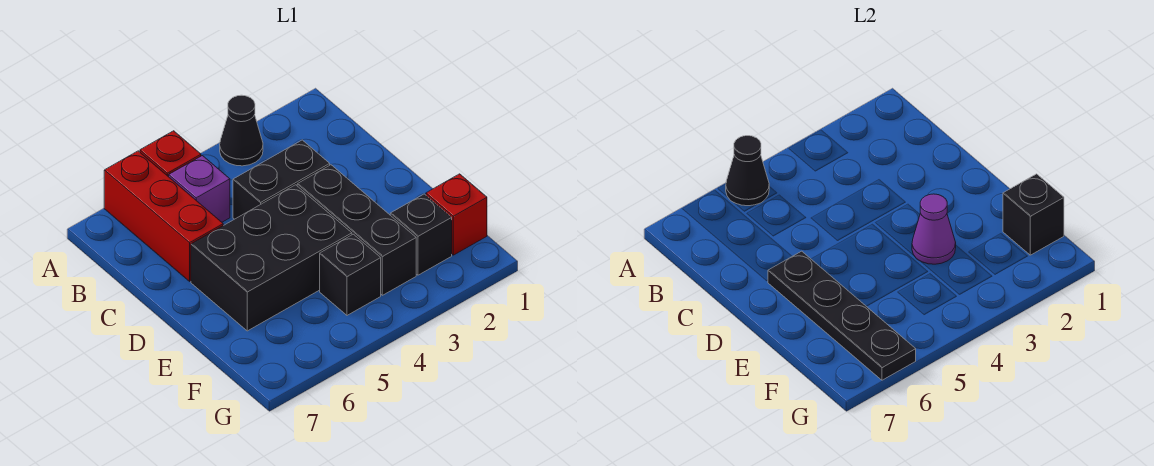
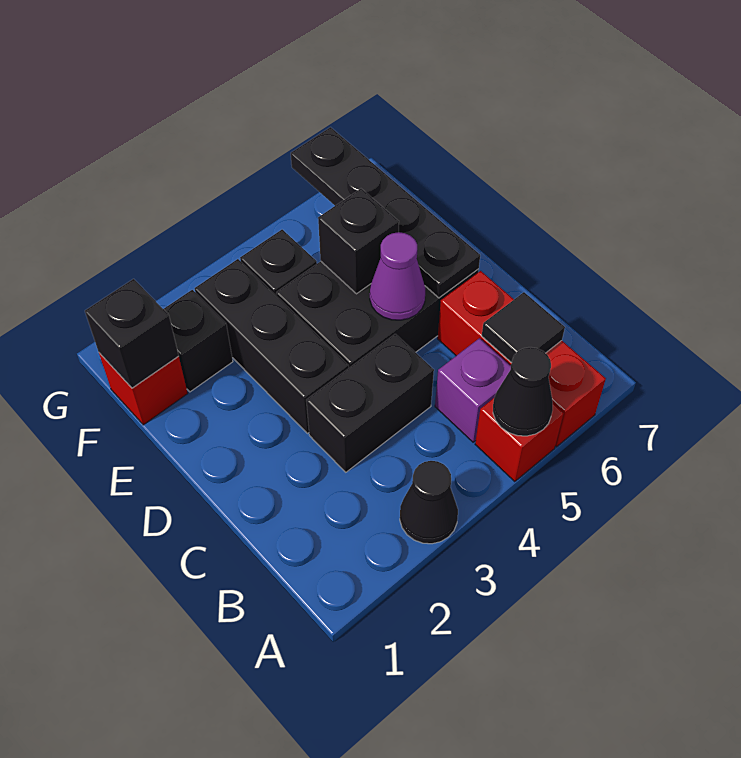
none -> black 1x1 tile [482,292,565,363]
purple 1x1 cone [912,194,956,264] -> purple 1x1 cone moved to [370,232,426,320]
none -> black 1x1 brick [318,189,399,294]

